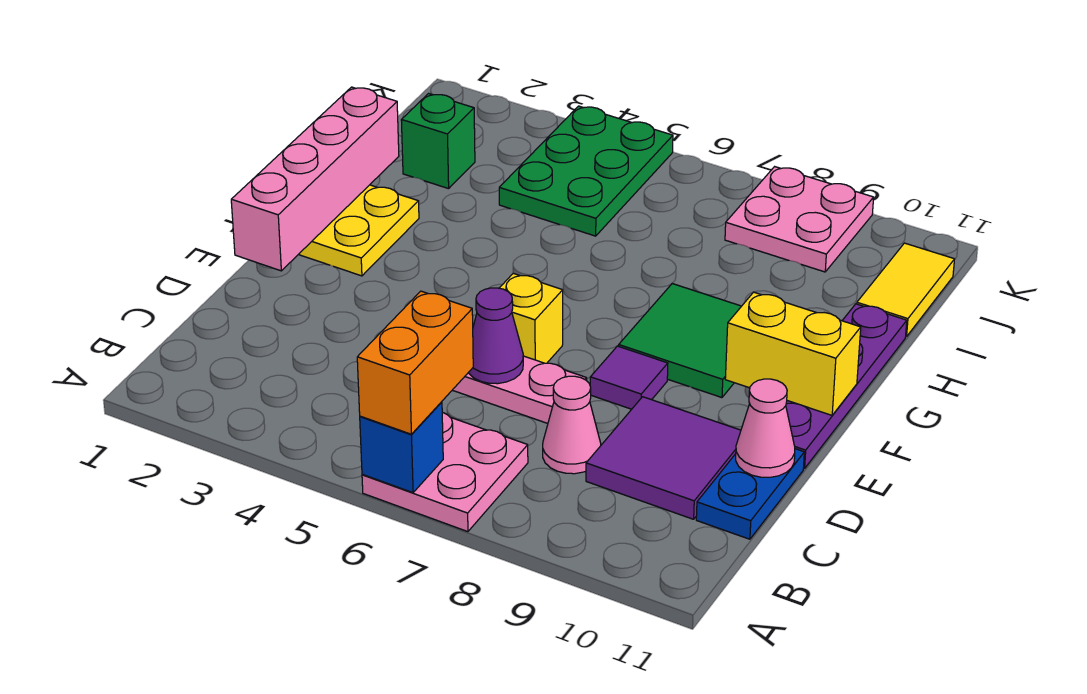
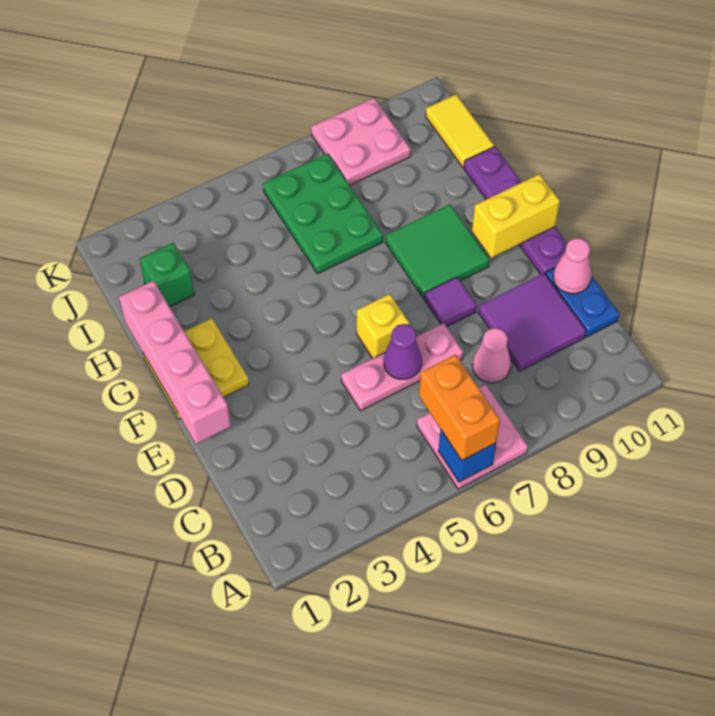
green 2x3 plate [499,106,673,236] -> green 2x3 plate moved to [263,154,383,274]

